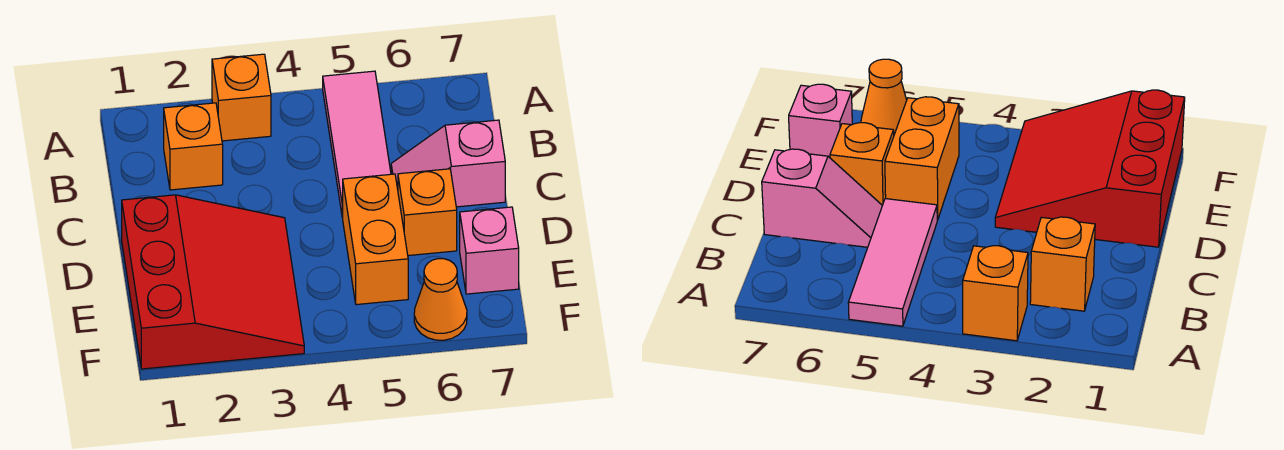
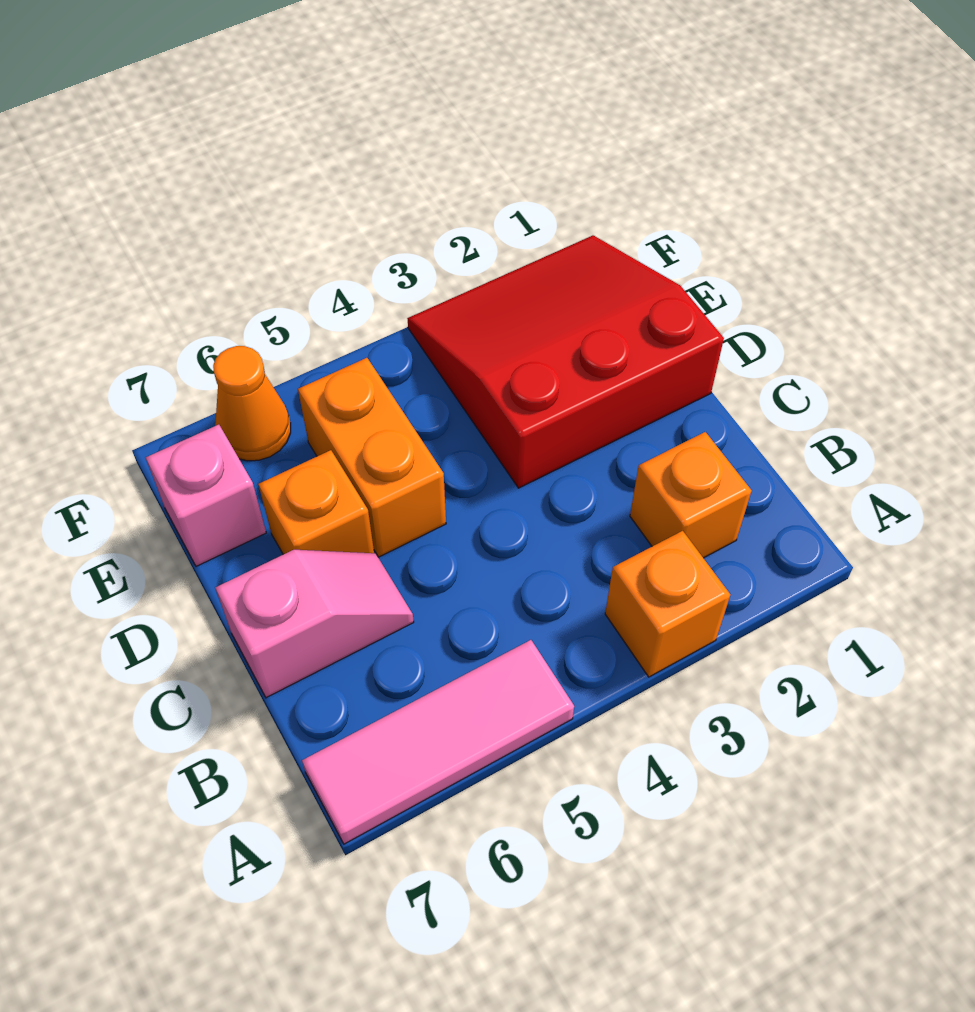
pink 1x3 tile [323,71,391,217] -> pink 1x3 tile turned to [302,640,574,844]
red 3x3 slope [122,195,304,369] -> red 3x3 slope turned to [407,235,724,488]

